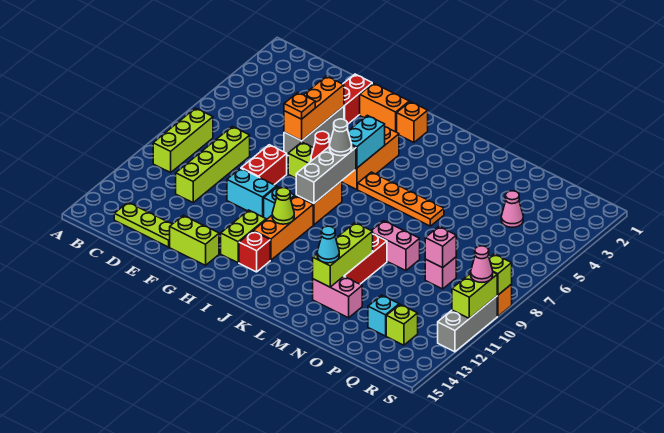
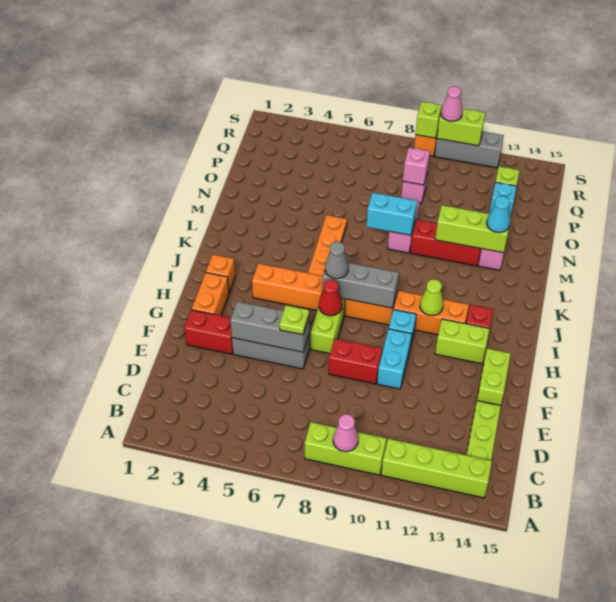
lime 1x4 brick [176,126,250,202] -> lime 1x4 brick moved to [381,439,492,498]
orange 1x3 brick [284,76,344,141] -> grey 1x3 brick [230,301,309,352]
orange 1x1 plate [284,93,315,119] -> lime 1x1 plate [279,305,309,335]
cyan 1x2 brick [348,115,385,168] -> cyan 1x2 brick moved to [367,193,417,235]
pink 1x1 cone [501,191,523,227] -> pink 1x1 cone moved to [333,414,358,452]

